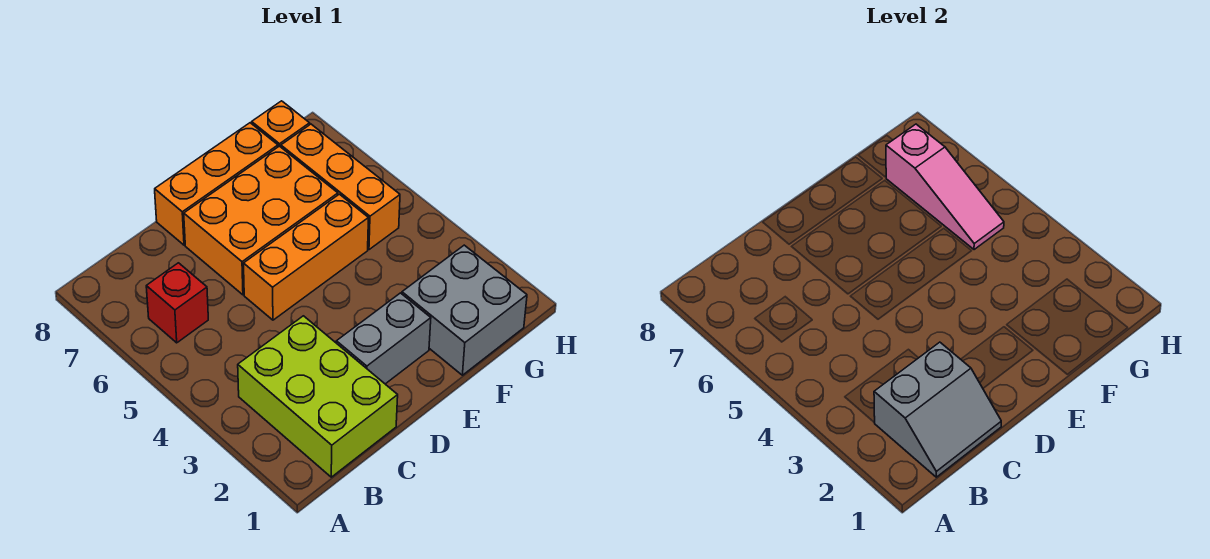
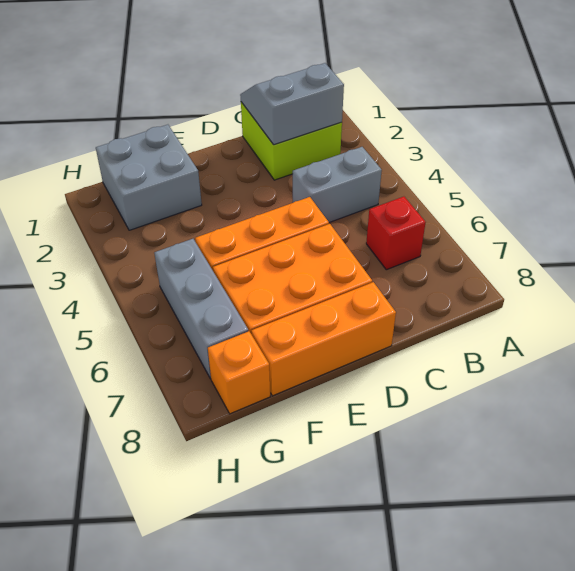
lime 2x3 brick [238,316,398,477] -> lime 2x2 brick [241,102,342,180]
grey 1x2 brick [336,293,431,384] -> grey 1x2 brick moved to [293,147,382,223]
orange 1x3 brick [281,124,400,250] -> grey 1x3 brick [154,239,248,379]
pink 1x3 slope [886,124,1004,250] -> none

